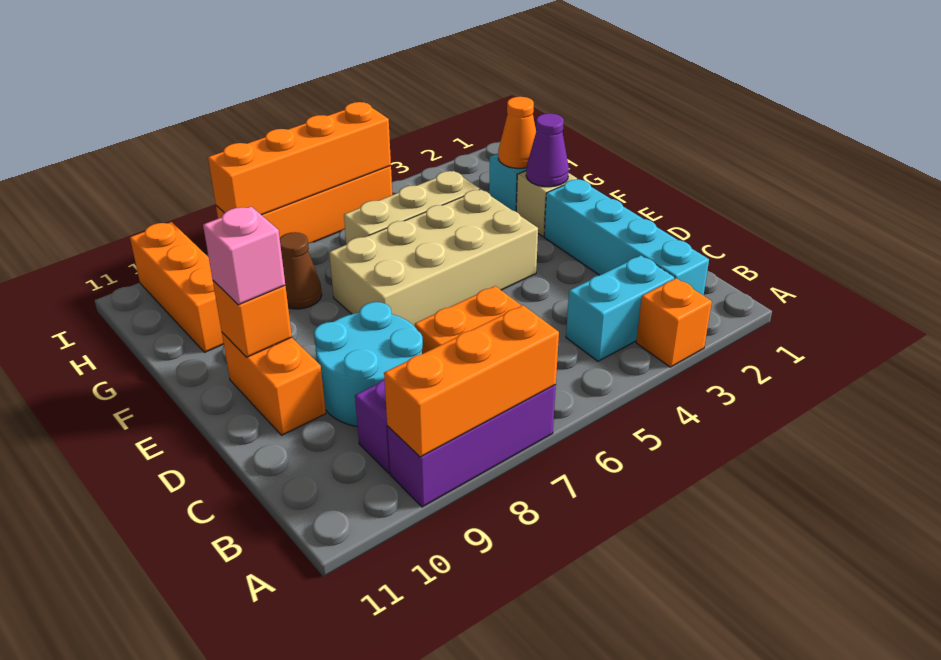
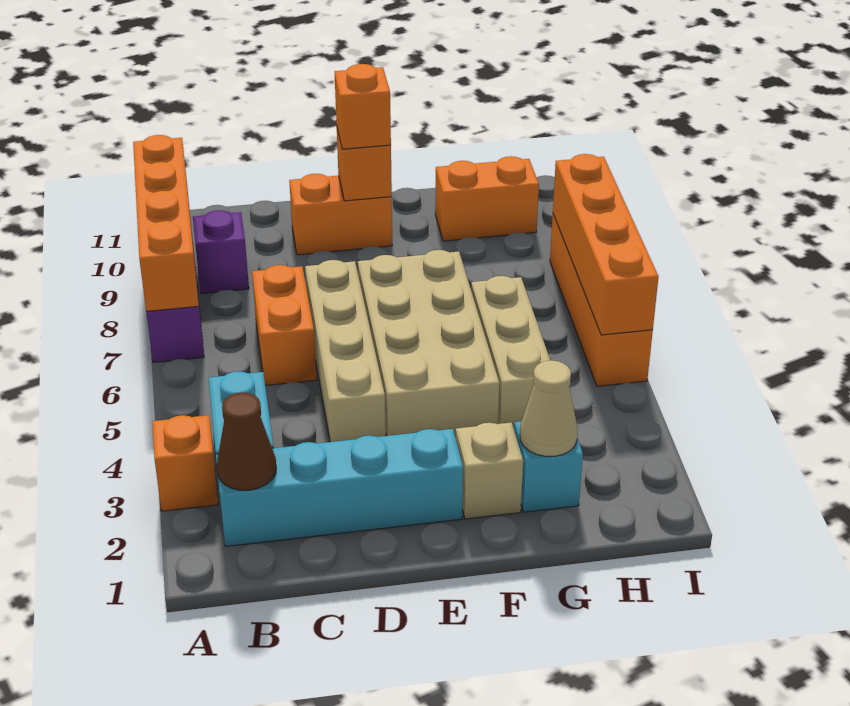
orange 1x3 brick [384,305,559,457] -> orange 1x4 brick [133,135,199,311]
cyan 2x2 round brick [314,302,423,426] -> none
none -> tan 1x4 brick [305,260,386,442]
pink 1x1 brick [203,206,285,305] -> orange 1x1 brick [334,64,391,149]
purple 1x1 cone [526,113,569,187] -> none
orange 1x1 cone [498,97,536,168] -> tan 1x1 cone [520,361,578,456]
brown 1x1 cone [280,232,322,309] -> brown 1x1 cone moved to [217,393,276,490]
orange 1x3 brick [130,222,224,352] -> orange 1x2 brick [435,156,539,241]

